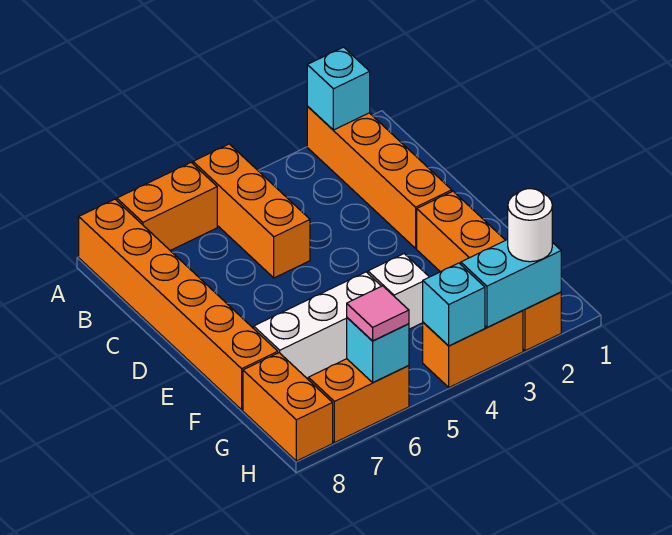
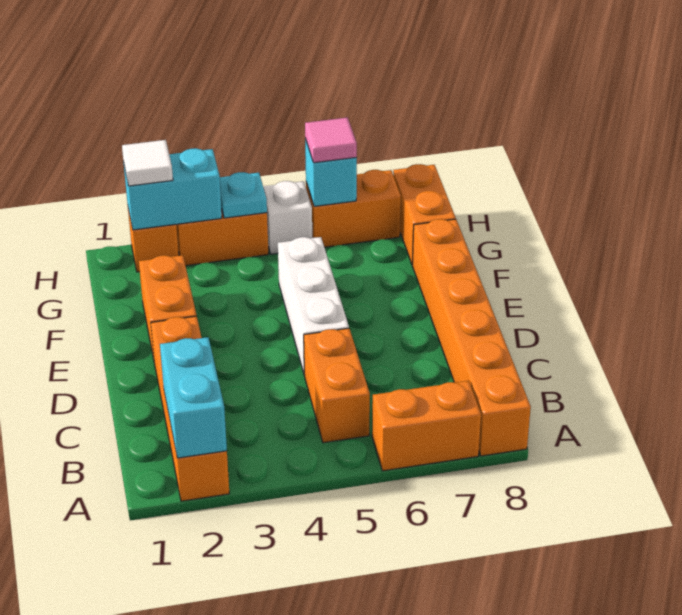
cyan 1x1 brick [307,47,370,130] -> cyan 1x2 brick [160,337,227,458]
orange 1x3 brick [193,144,310,278] -> orange 1x2 brick [304,328,370,443]
white 1x1 brick [368,254,429,329] -> white 1x1 brick moved to [263,181,312,254]
white 1x3 brick [254,272,381,378] -> white 1x3 brick turned to [278,237,349,373]
white 1x1 round brick [508,189,552,262] -> white 1x1 tile [122,140,173,186]
cyan 1x1 brick [423,263,485,346] -> cyan 1x1 plate [220,172,267,218]

